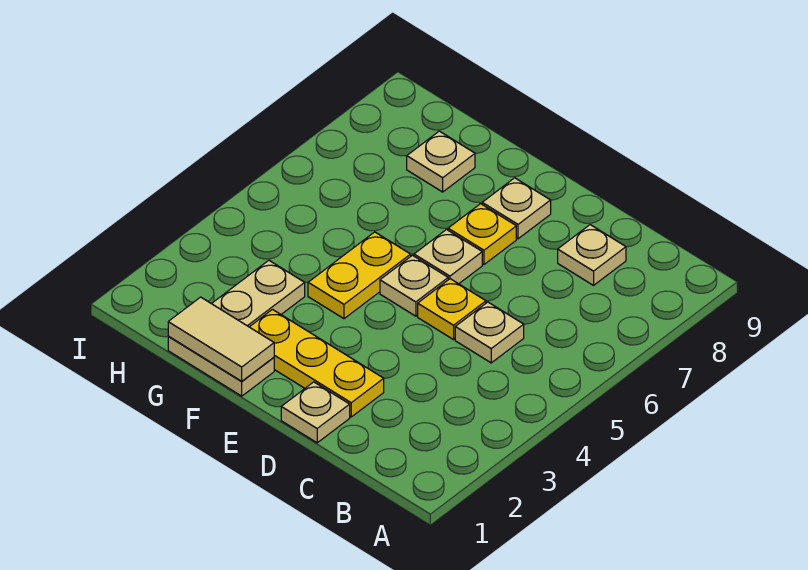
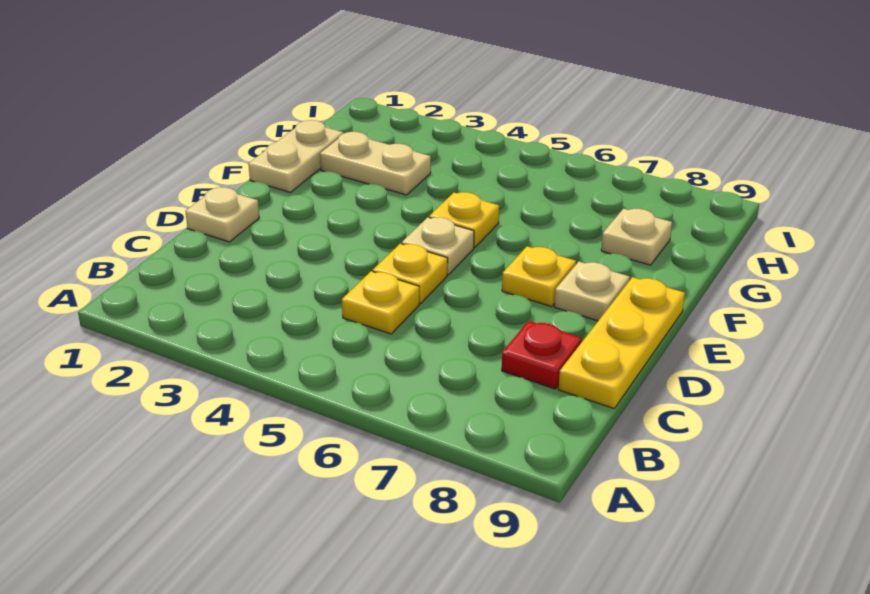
tan 1x1 plate [455,302,524,363] -> yellow 1x1 plate [342,271,419,334]
tan 1x1 plate [558,225,626,285] -> red 1x1 plate [502,321,582,389]
yellow 1x3 plate [250,310,384,417] -> yellow 1x3 plate moved to [558,277,685,408]
tan 1x1 plate [414,230,482,284] -> none
tan 1x2 tile [168,297,274,381] -> none
yellow 1x2 plate [308,232,411,319] -> yellow 1x1 plate [429,192,499,247]

